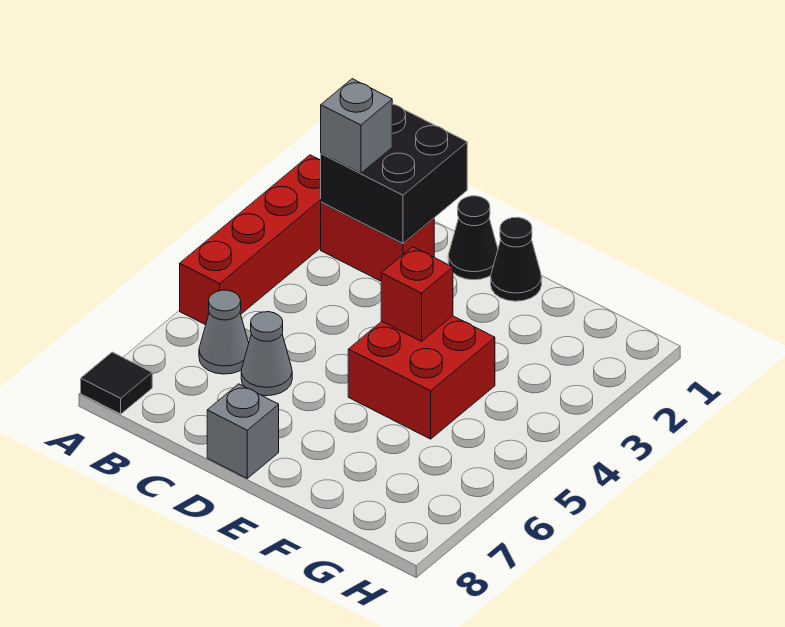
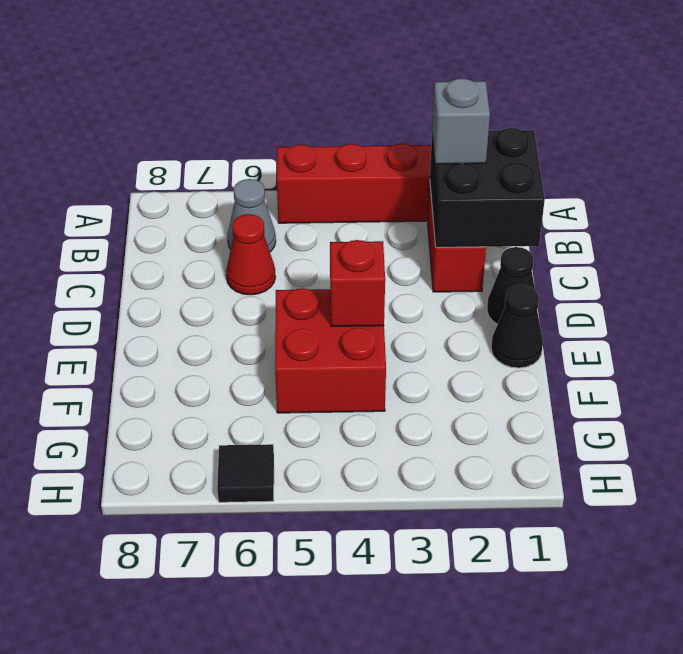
black 1x1 tile [81,352,152,414] -> black 1x1 tile moved to [217,444,274,502]
grey 1x1 cone [241,312,292,396] -> red 1x1 cone [226,214,275,295]
grey 1x1 brick [207,384,279,478] -> none

